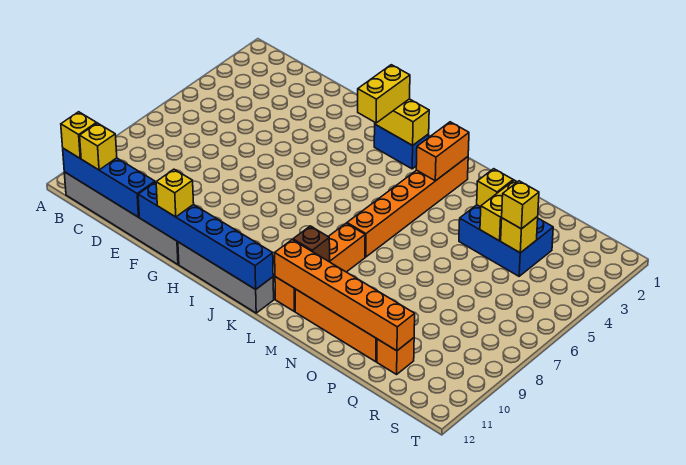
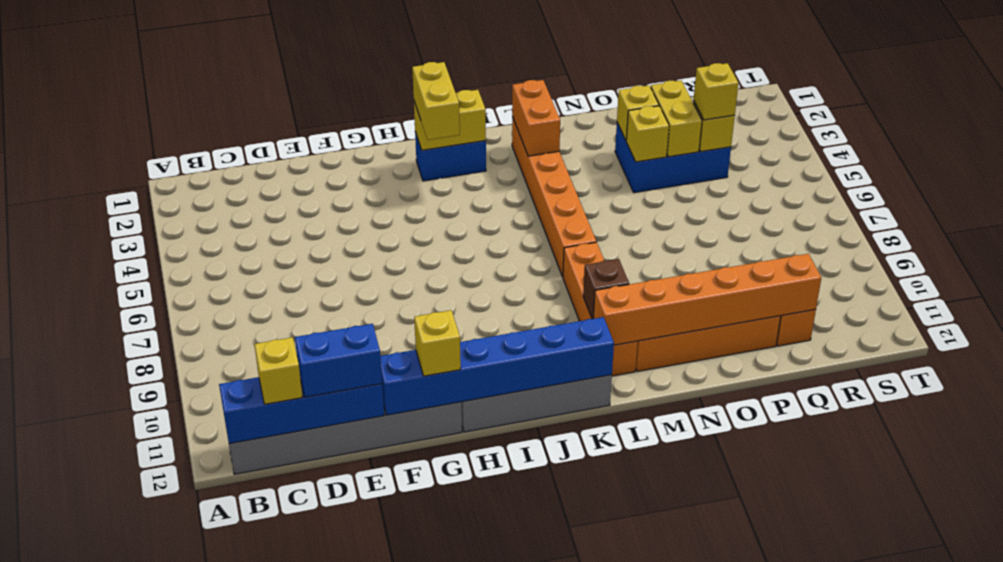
yellow 1x1 brick [61,112,97,159] -> yellow 1x1 brick moved to [626,106,669,162]
none -> blue 1x2 brick [295,324,382,397]

